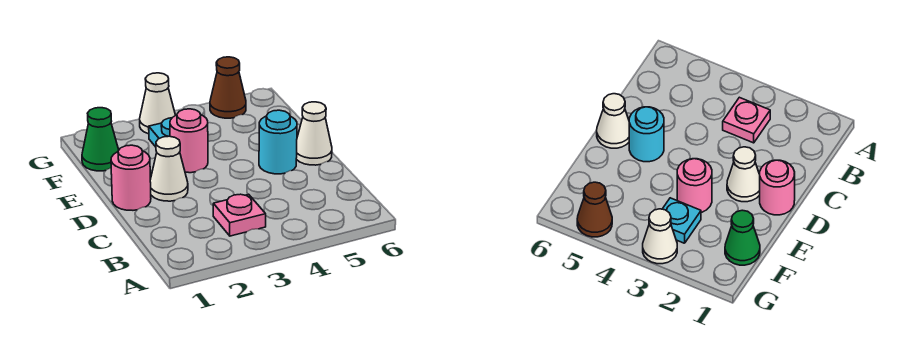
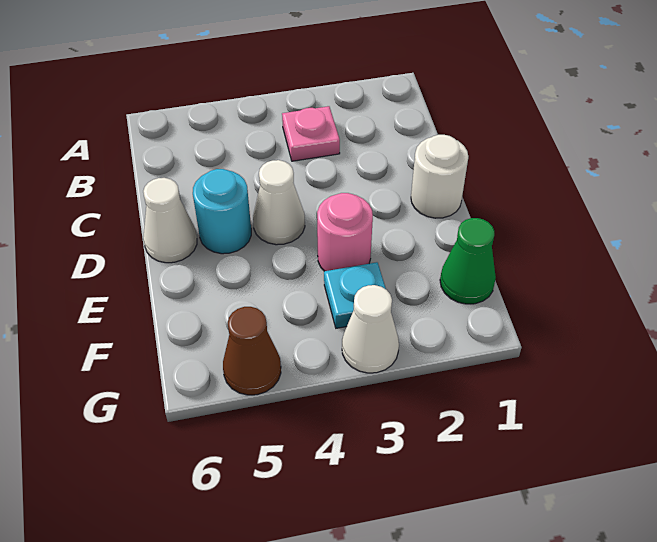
pink 1x1 round brick [111,145,151,210] -> white 1x1 round brick [411,135,468,218]
white 1x1 cone [150,136,188,201] -> white 1x1 cone moved to [253,160,305,245]

